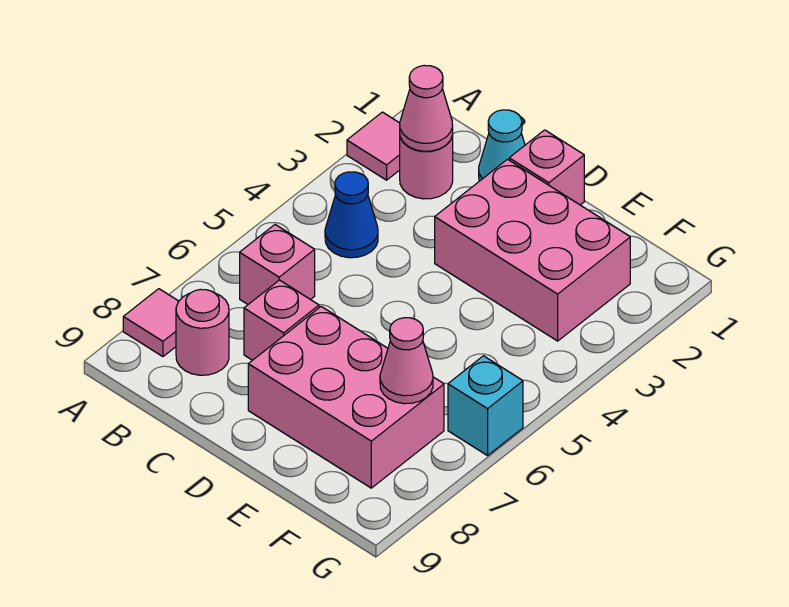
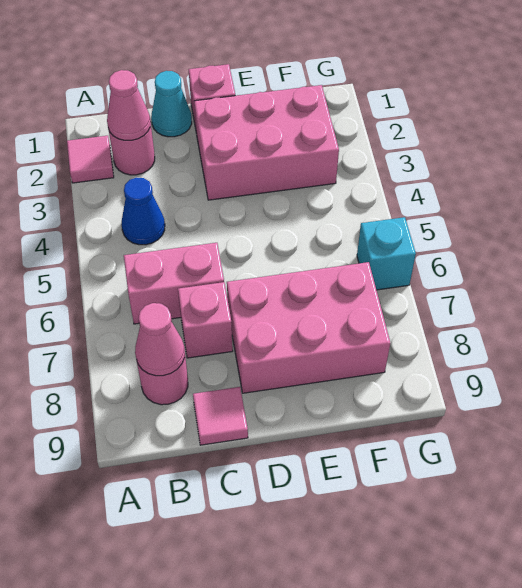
pink 1x1 tile [123,289,179,357] -> pink 1x1 tile moved to [193,387,248,445]
pink 1x1 brick [240,225,315,304] -> pink 1x2 brick [124,243,224,324]
pink 1x1 cone [380,318,433,404] -> pink 1x1 cone moved to [135,303,185,376]

